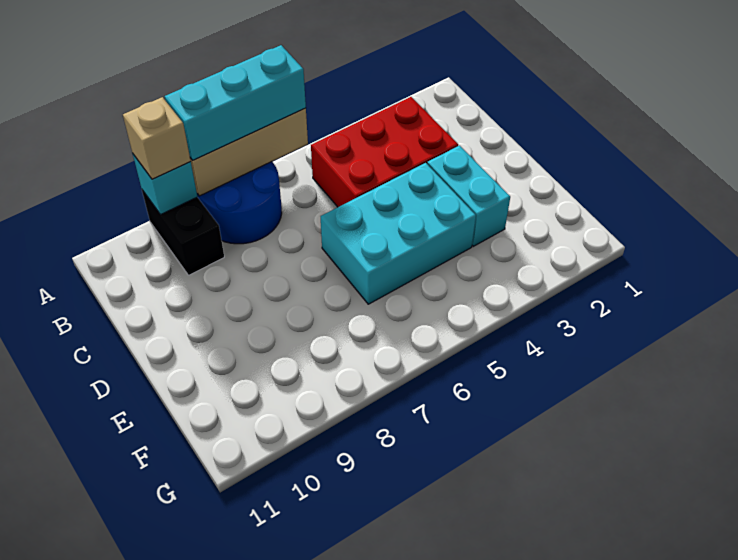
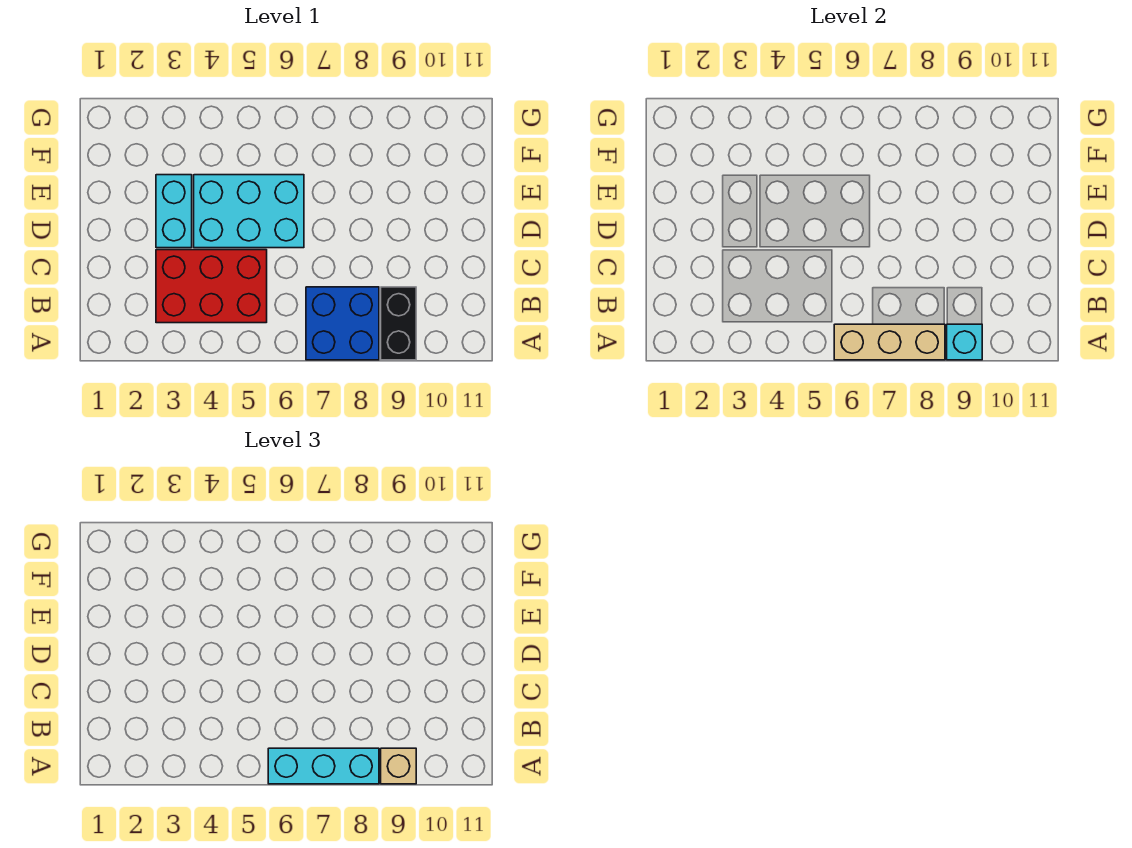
blue 2x2 round brick [197,162,282,244] -> blue 2x2 brick [306,287,379,360]

